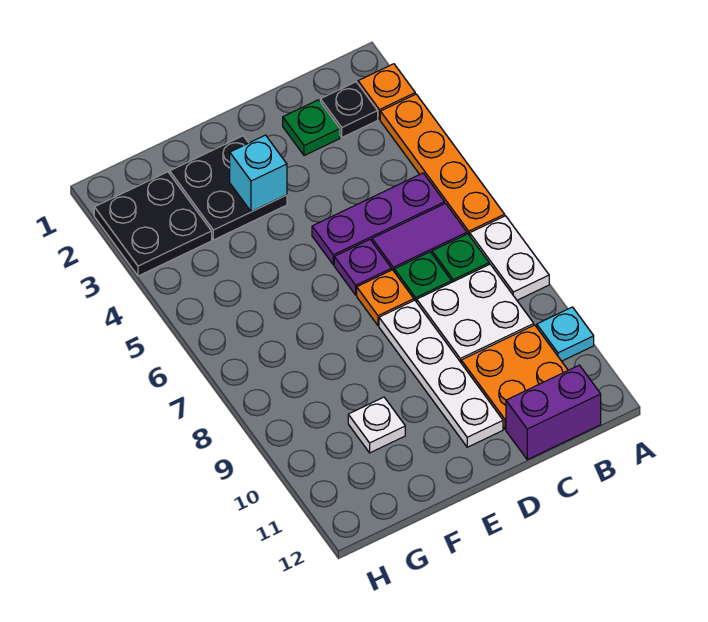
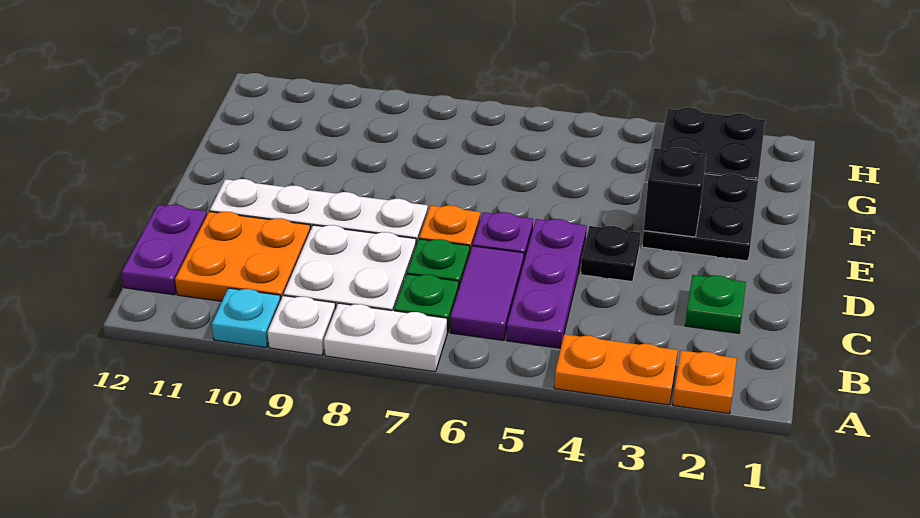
orange 1x4 plate [380,94,505,236] -> orange 1x2 plate [554,334,678,405]
black 1x1 plate [320,82,378,137] -> black 1x1 plate moved to [581,226,641,282]
purple 1x2 brick [506,365,601,460] -> purple 1x2 plate [122,205,207,295]
cyan 1x1 brick [230,135,287,212] -> black 1x1 brick [644,147,706,237]
white 1x1 plate [348,397,405,453] -> white 1x1 plate moved to [268,296,336,356]

